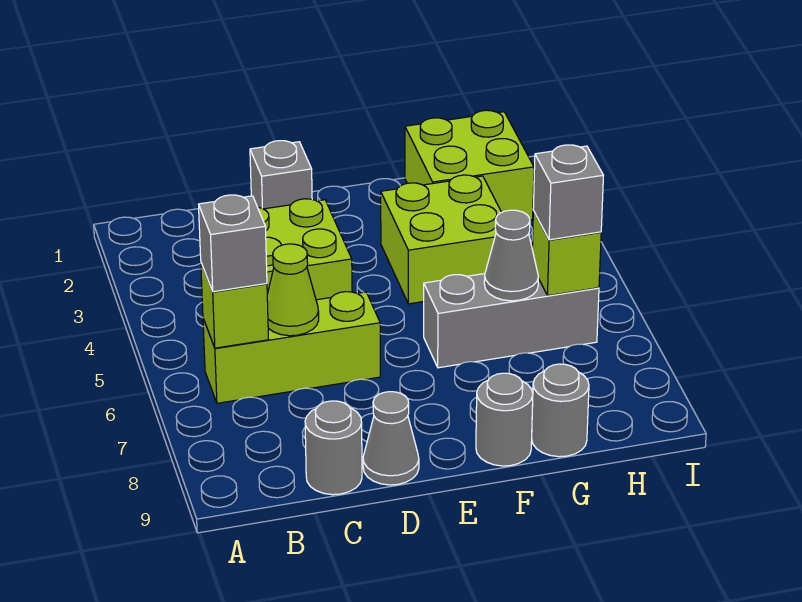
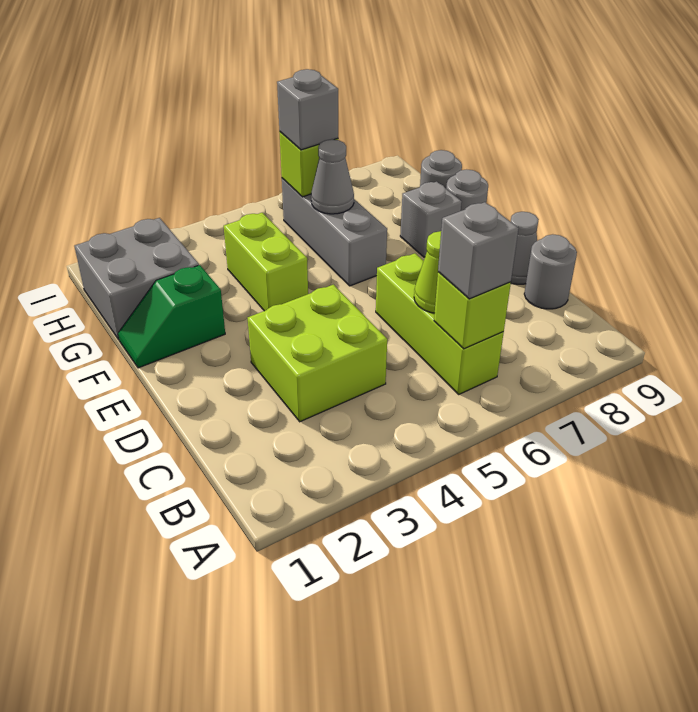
grey 1x1 brick [250,141,312,209] -> grey 1x1 brick moved to [400,182,462,257]
none -> green 1x2 slope [118,265,225,368]
lime 2x2 brick [381,175,501,304] -> lime 1x2 brick [224,213,308,311]
lime 2x2 brick [405,110,534,220] -> grey 2x2 brick [74,218,199,340]

